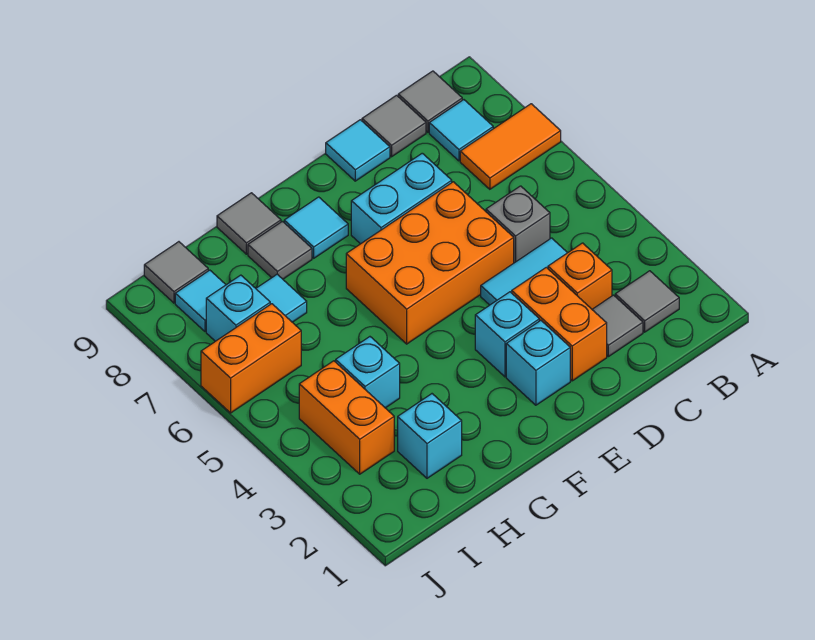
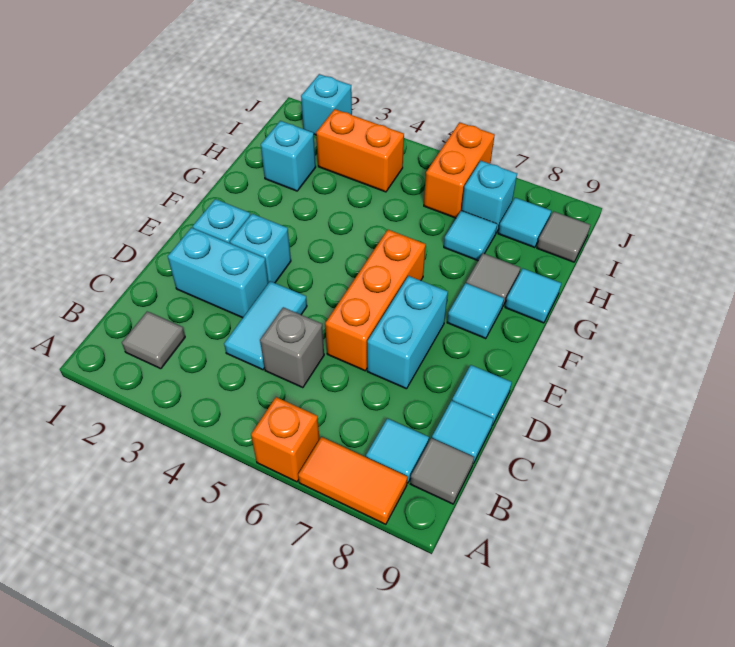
orange 1x2 tile [460,104,561,189] -> orange 1x2 tile turned to [298,437,408,524]
grey 1x1 tile [592,295,643,357] -> none
orange 1x1 brick [548,243,612,309] -> orange 1x1 brick moved to [251,397,320,482]
grey 1x1 tile [362,95,426,157] -> cyan 1x1 tile [432,401,493,464]
orange 1x2 brick [512,267,607,381] -> cyan 1x2 brick [168,228,268,318]
orange 2x3 brick [346,182,514,344] -> orange 1x3 brick [325,230,426,371]
grey 1x1 tile [217,193,281,254] -> cyan 1x1 tile [505,269,561,323]
cyan 1x1 brick [336,337,400,408] -> cyan 1x1 brick moved to [301,74,352,135]

